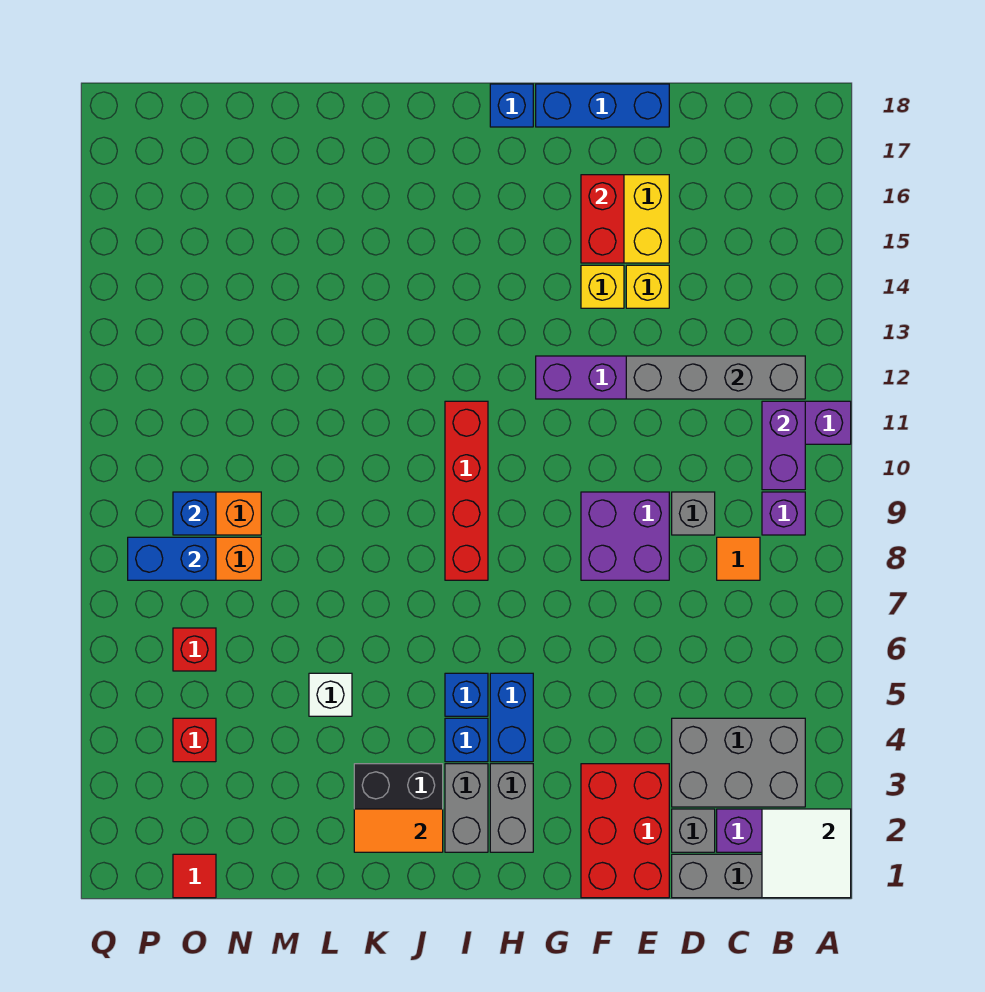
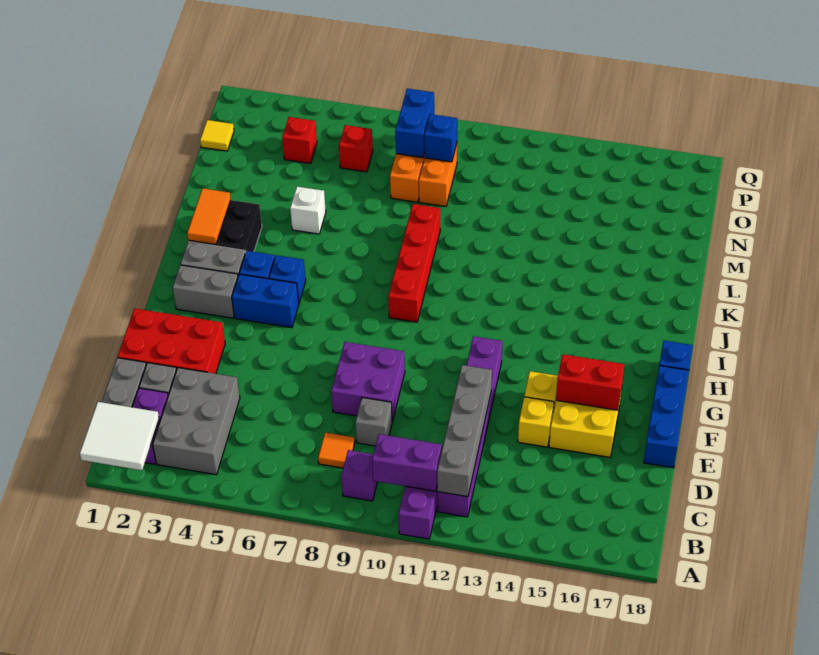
red 1x4 brick [445,401,488,580] -> red 1x4 brick turned to [388,204,440,322]
red 1x1 tile [173,854,216,898] -> yellow 1x1 tile [200,120,234,151]

